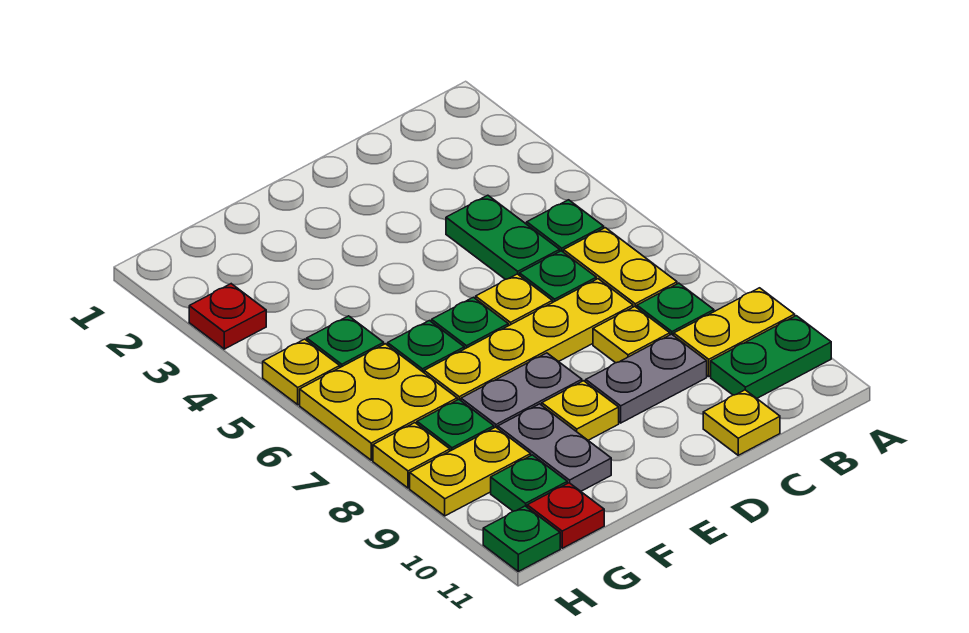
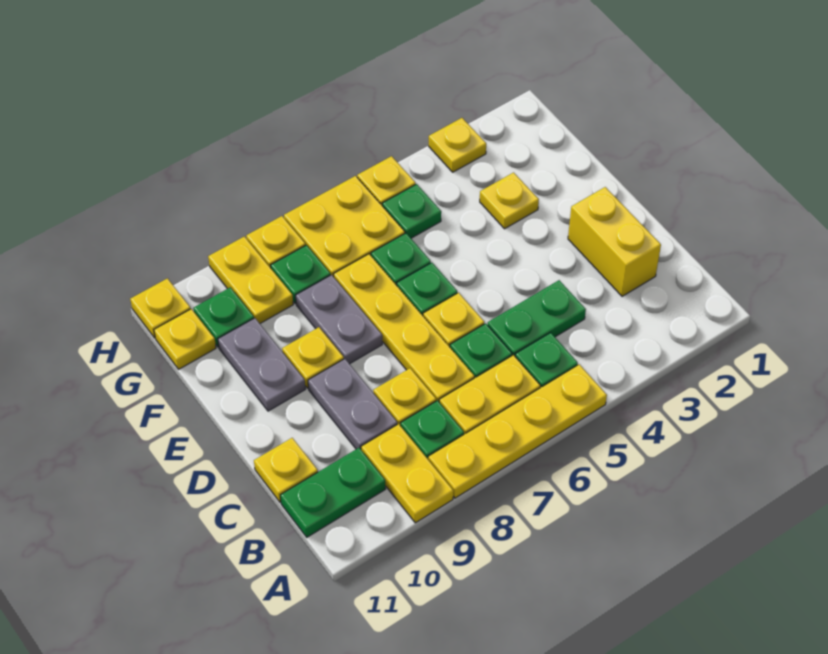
none -> yellow 1x4 plate [428,364,607,498]
green 1x2 plate [711,316,831,398] -> green 1x2 plate turned to [280,448,386,537]
none -> yellow 1x2 brick [568,187,661,296]
none -> yellow 1x1 plate [480,173,539,229]
grey 1x2 plate [498,404,611,491] -> grey 1x2 plate turned to [218,318,305,411]
red 1x1 plate [527,483,604,548] -> yellow 1x1 plate [154,309,216,369]
red 1x1 plate [189,284,266,349] -> yellow 1x1 plate [429,118,486,172]
green 1x1 plate [483,506,560,571] -> yellow 1x1 plate [130,278,190,338]

